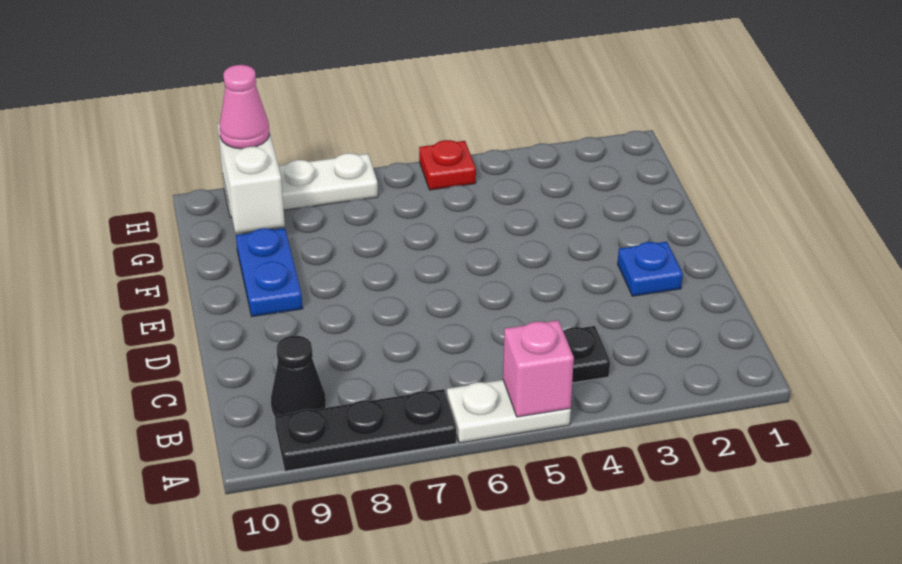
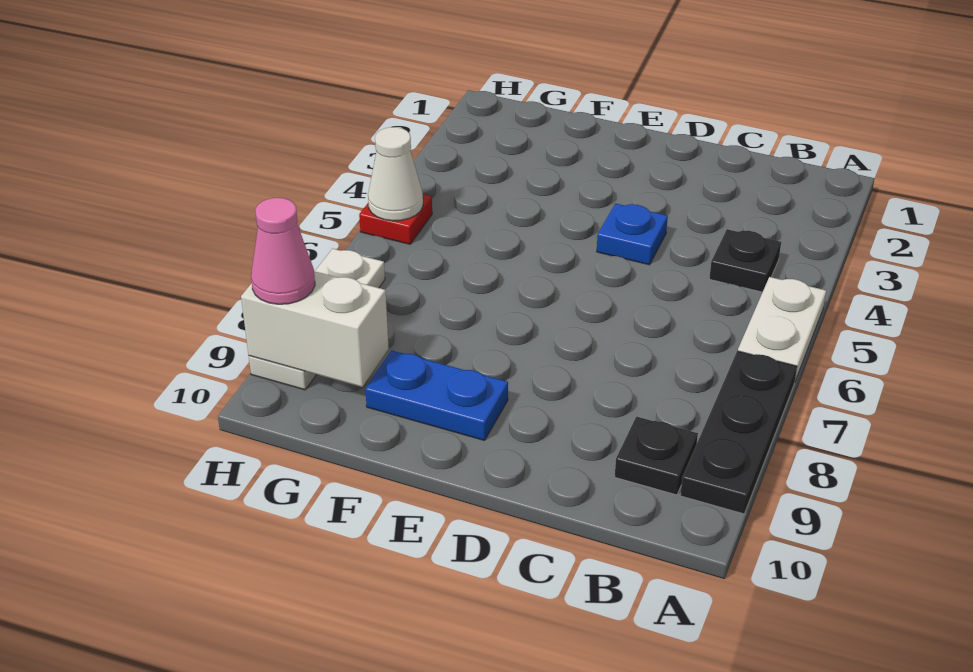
pink 1x1 brick [503,320,574,417] -> none
black 1x1 cone [271,336,326,417] -> black 1x1 plate [615,417,698,495]
blue 1x1 plate [618,242,683,296] -> blue 1x1 plate moved to [597,204,668,265]
none -> white 1x1 cone [368,127,423,221]

